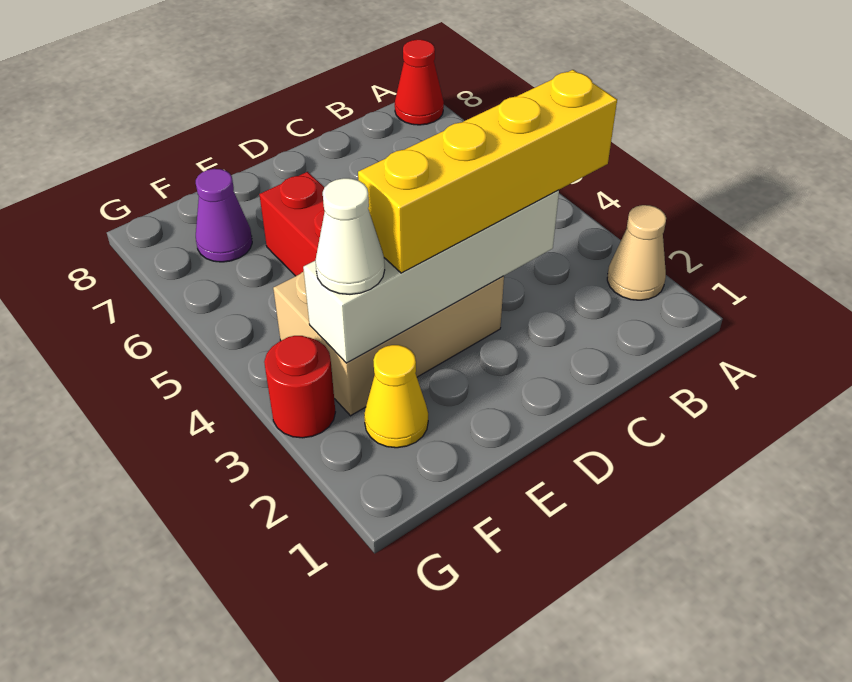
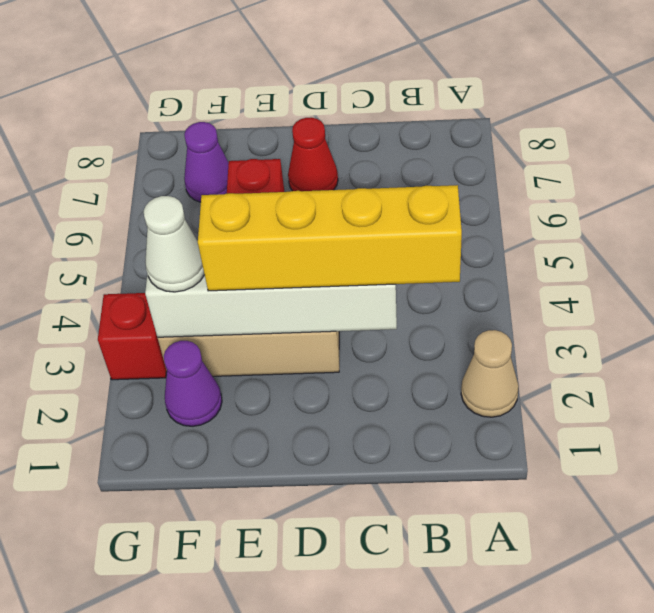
red 1x1 cone [395,40,444,125] -> red 1x1 cone moved to [288,118,338,191]
yellow 1x1 cone [364,345,428,448] -> purple 1x1 cone [164,341,222,426]
red 1x1 round brick [264,336,335,438] -> red 1x1 brick [98,293,167,380]

